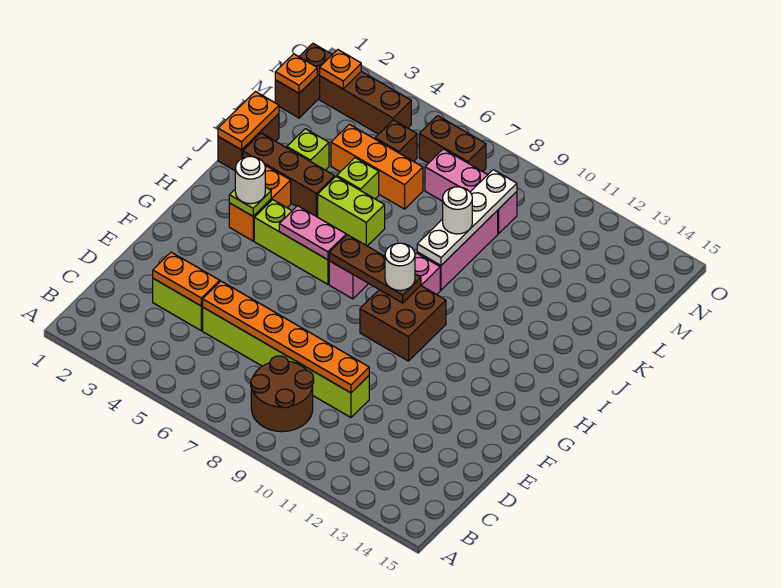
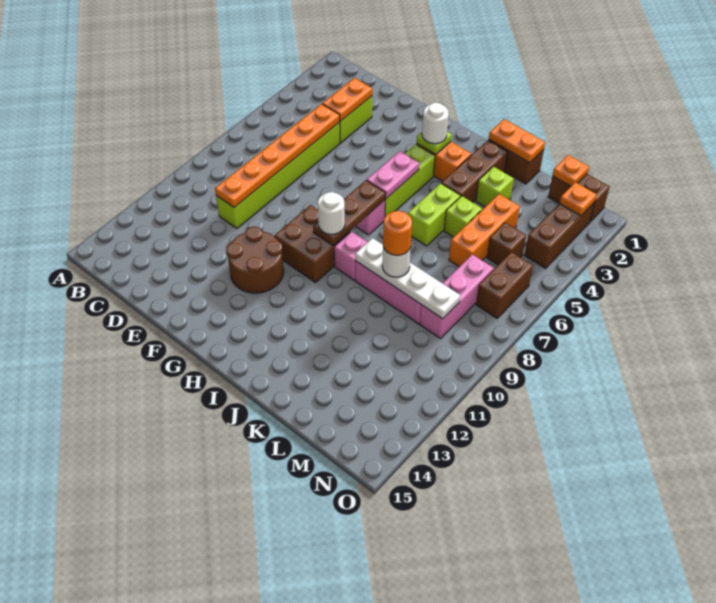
brown 2x2 round brick [251,356,314,432] -> brown 2x2 round brick moved to [226,227,284,293]
none -> orange 1x1 round brick [383,211,412,255]

